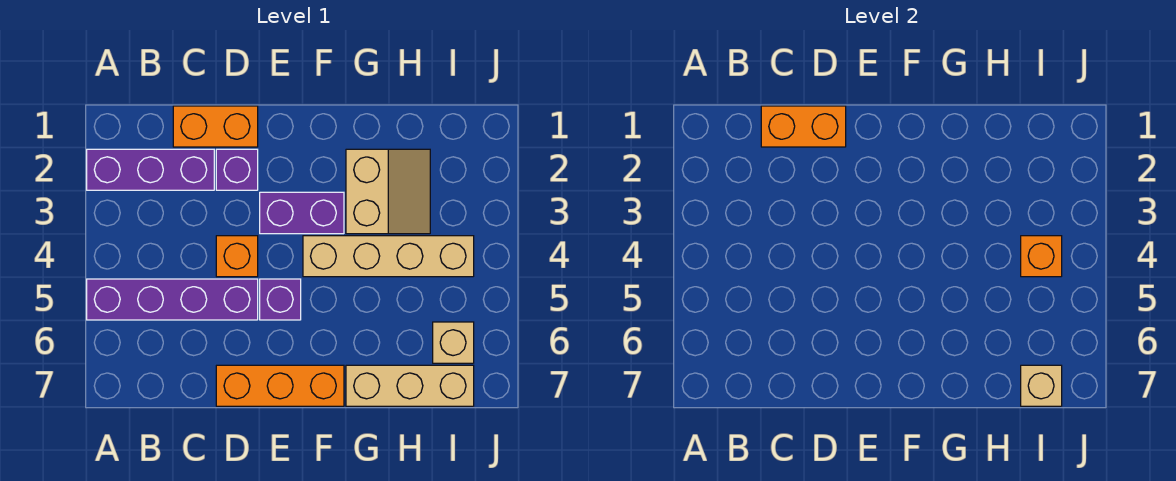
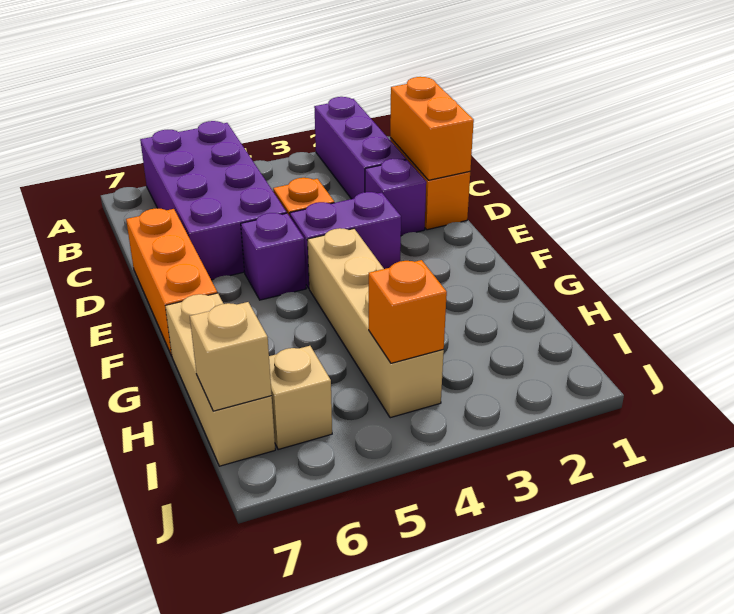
purple 1x4 brick [87,279,258,320] -> purple 2x4 brick [140,121,287,280]
purple 1x2 brick [260,192,344,234] -> purple 1x2 brick turned to [290,192,401,288]
tan 2x2 slope [346,149,430,234] -> none

